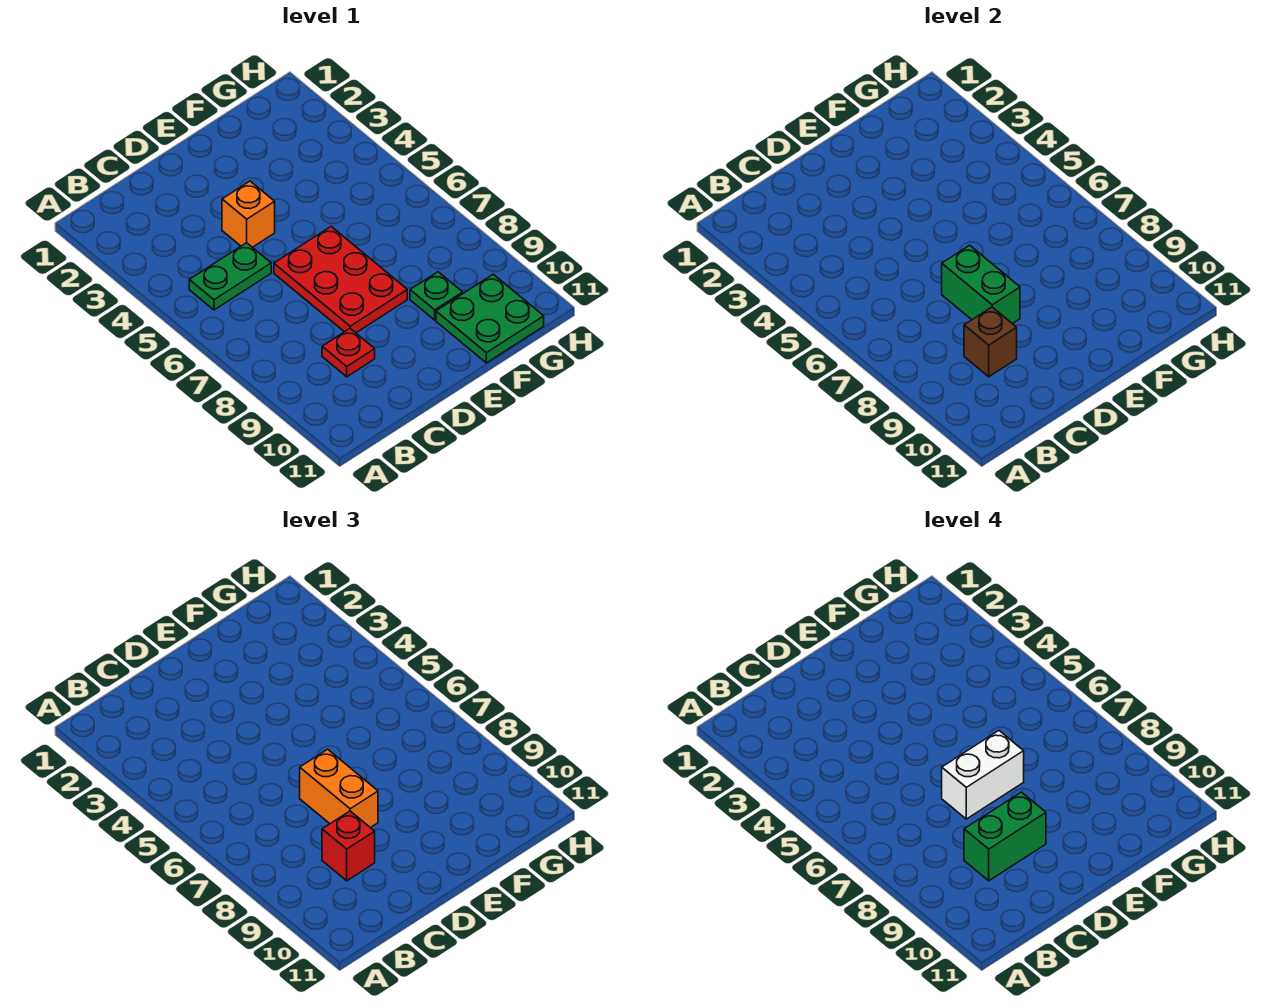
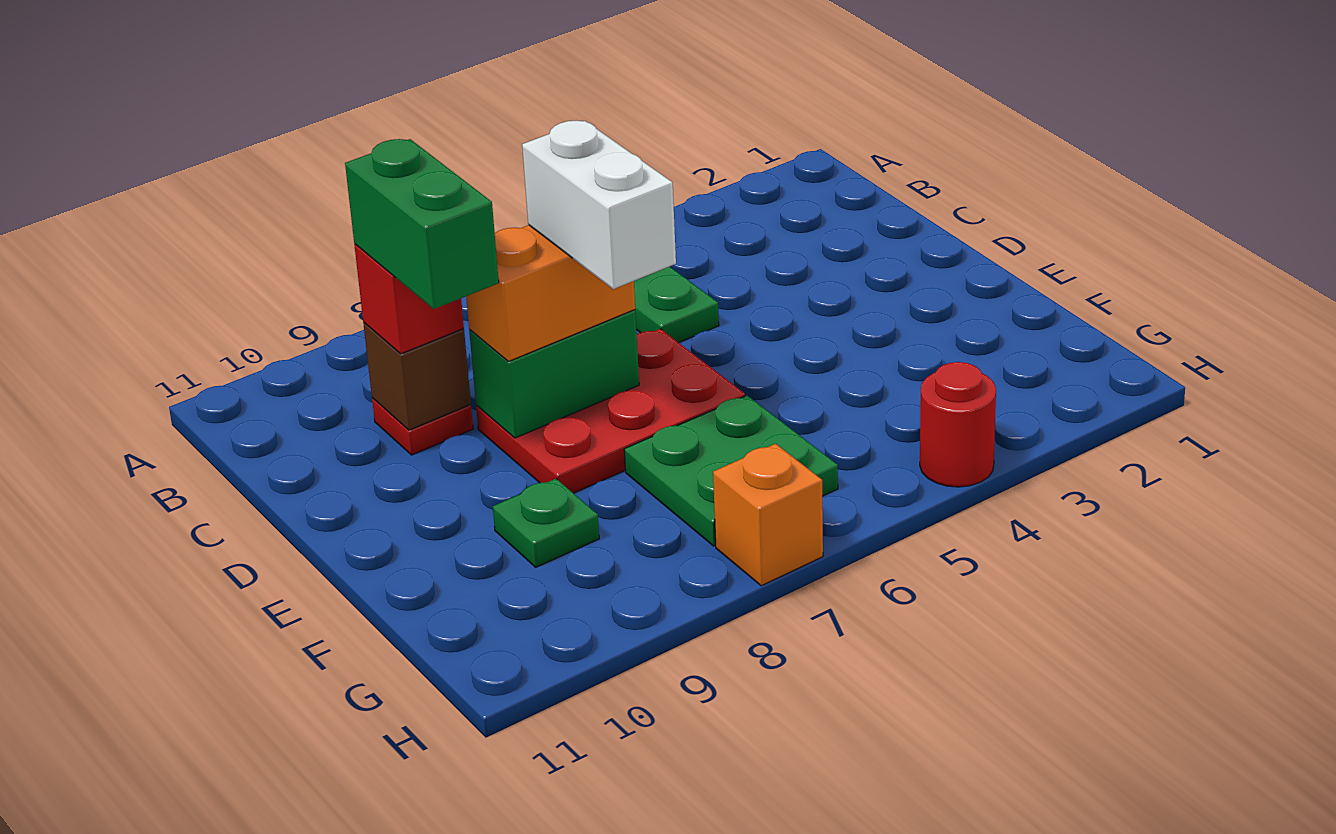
orange 1x1 brick [222,181,275,247] -> orange 1x1 brick moved to [713,444,823,586]
green 2x2 plate [436,274,544,363] -> green 2x2 plate moved to [624,395,838,546]
none -> red 1x1 round brick [920,362,996,487]

